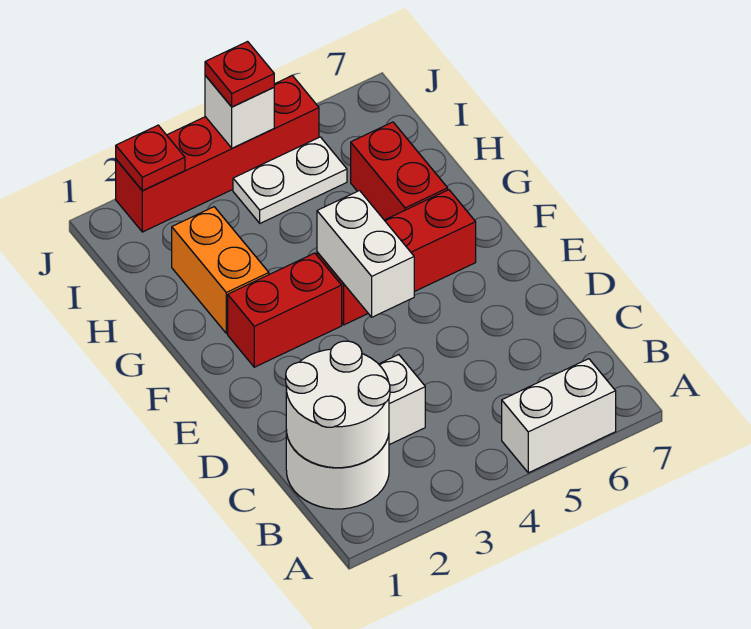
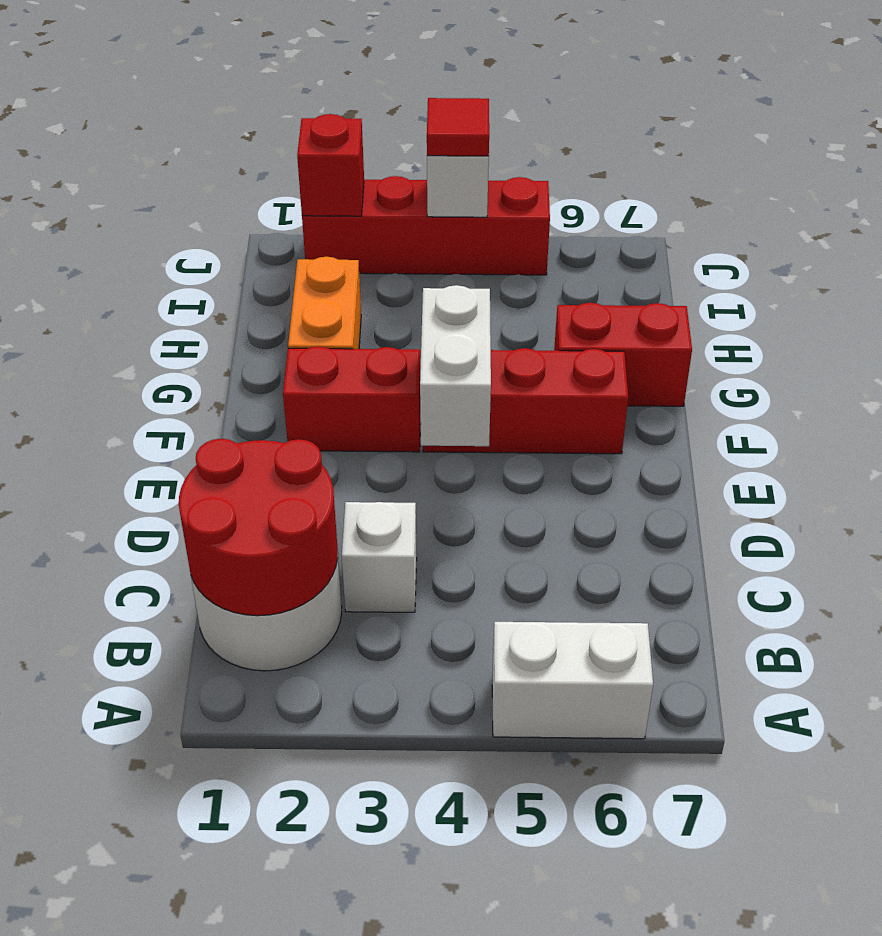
white 2x2 round brick [286,341,390,468] -> red 2x2 round brick [179,439,338,616]
red 1x2 brick [351,122,448,220] -> red 1x2 brick turned to [554,303,692,406]
white 1x2 plate [233,137,347,223] -> none
red 1x1 plate [116,125,185,191] -> red 1x1 brick [297,114,364,216]
red 1x1 plate [205,42,274,107] -> red 1x1 tile [427,98,489,156]

